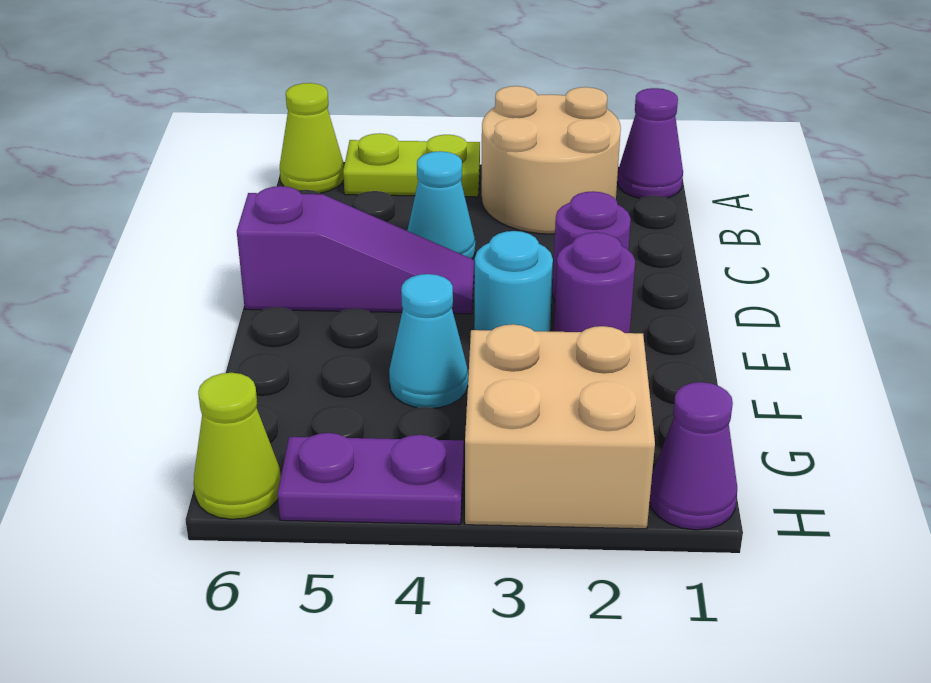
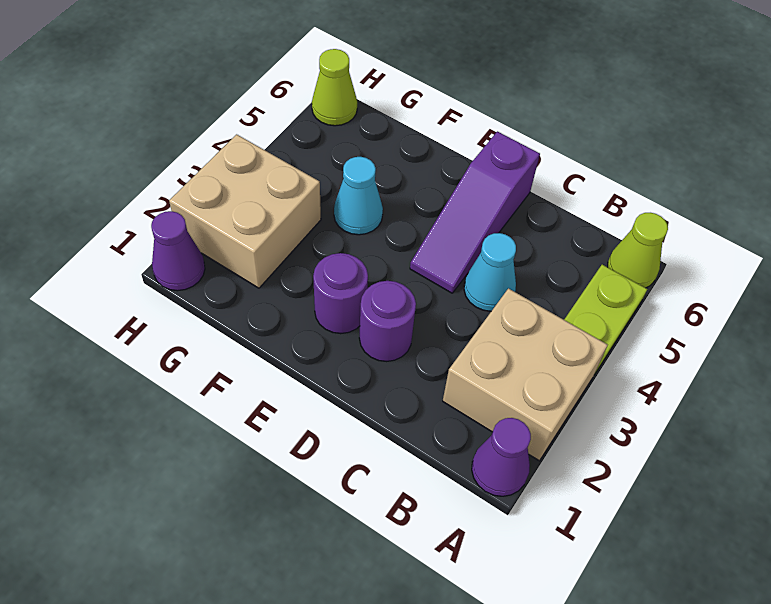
tan 2x2 round brick [481,86,621,234] -> tan 2x2 brick [443,288,608,461]
cyan 1x1 round brick [474,231,553,332] -> none
purple 1x2 plate [277,433,464,525] -> none

